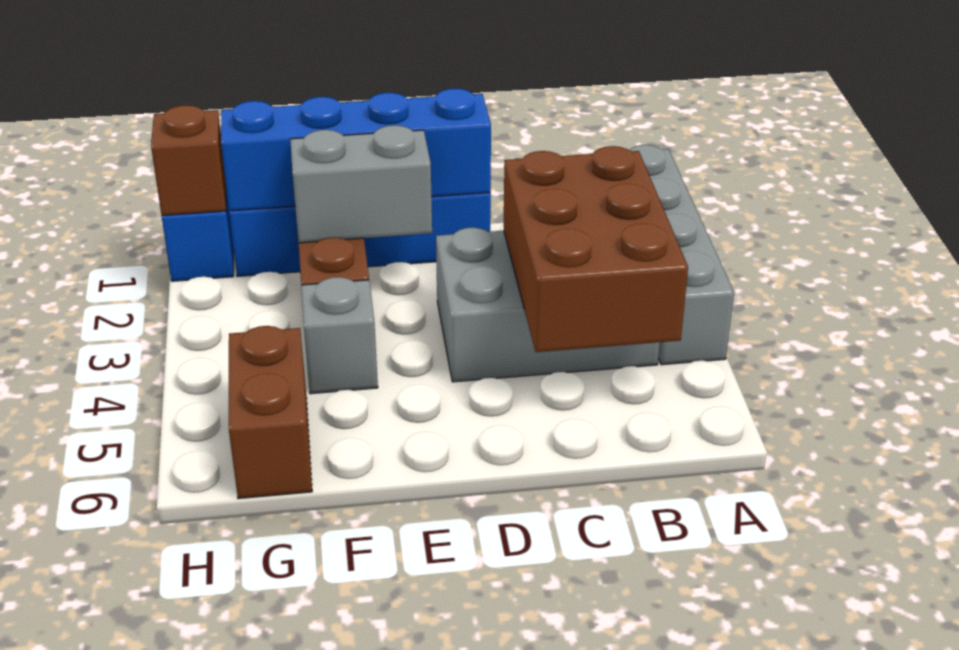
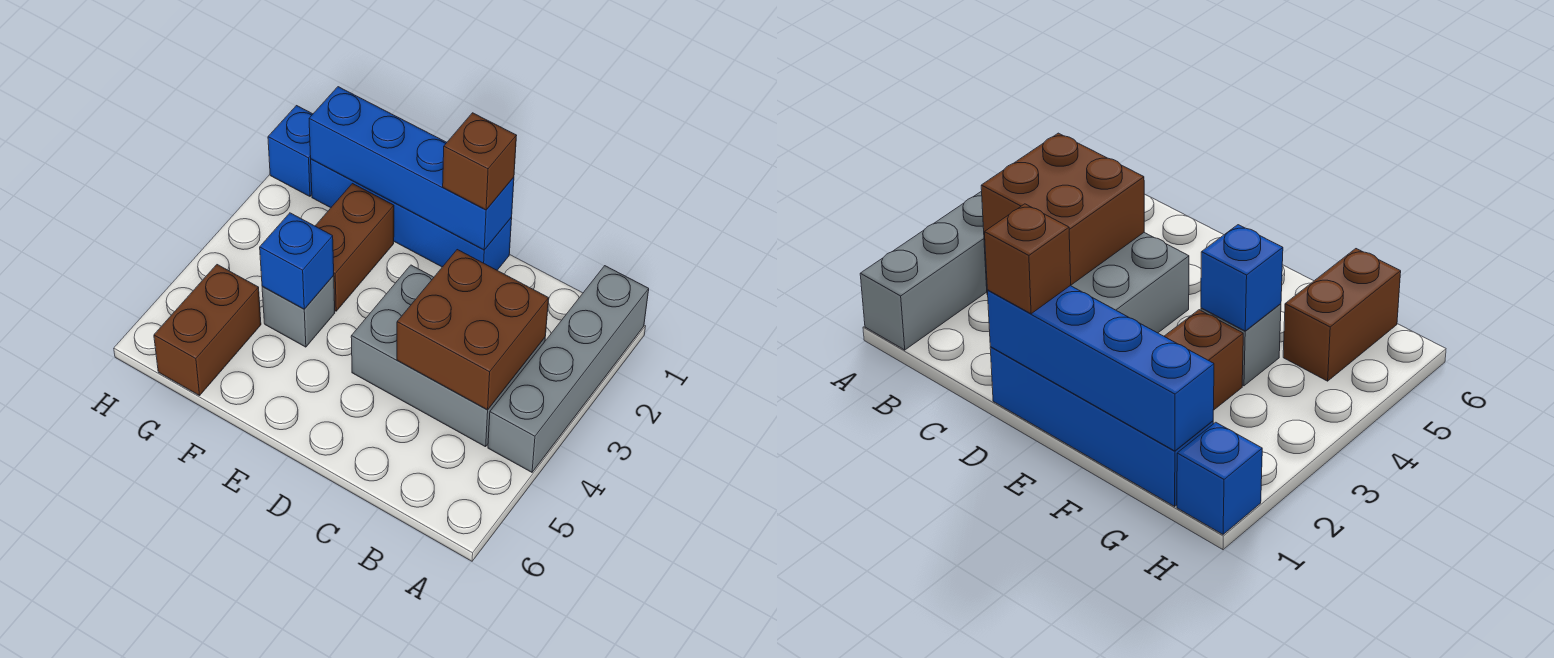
brown 2x3 brick [504,146,688,352] -> brown 2x2 brick [397,250,549,410]
grey 1x2 brick [290,125,432,243] -> none
none -> blue 1x1 brick [260,213,334,309]
brown 1x1 brick [151,105,226,216] -> brown 1x1 brick moved to [443,113,517,210]

